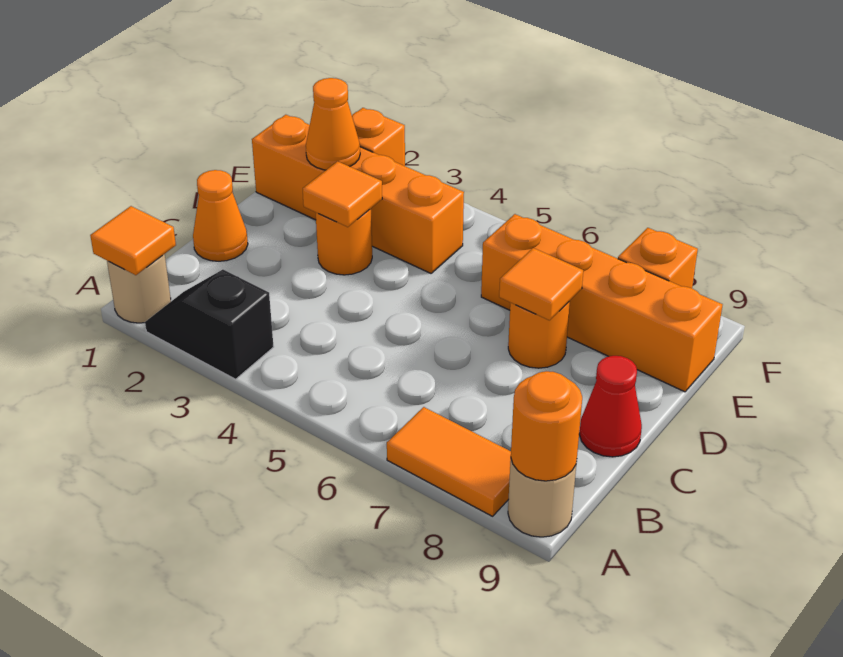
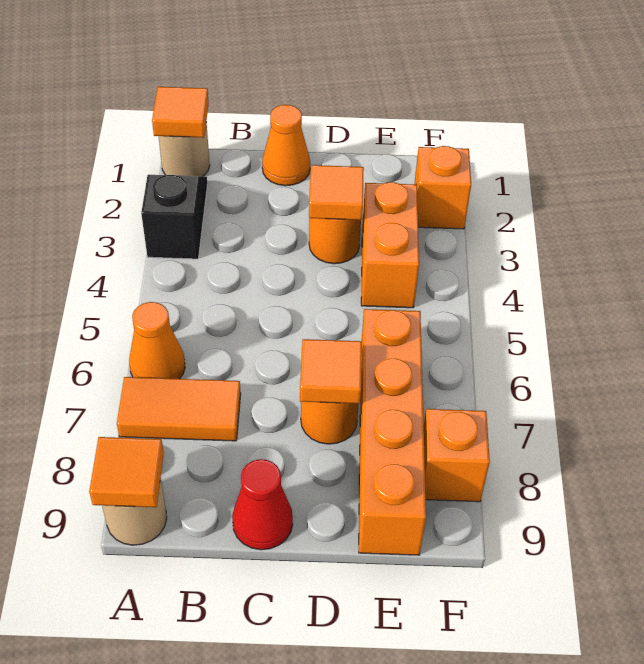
orange 1x2 tile [387,407,511,516] -> orange 1x2 tile turned to [117,377,241,441]
orange 1x1 round brick [511,371,582,481] -> orange 1x1 tile [89,437,164,507]
orange 1x4 brick [252,115,464,273] -> orange 1x2 brick [361,182,419,308]
orange 1x1 cone [306,78,360,170] -> orange 1x1 cone moved to [129,302,185,379]

